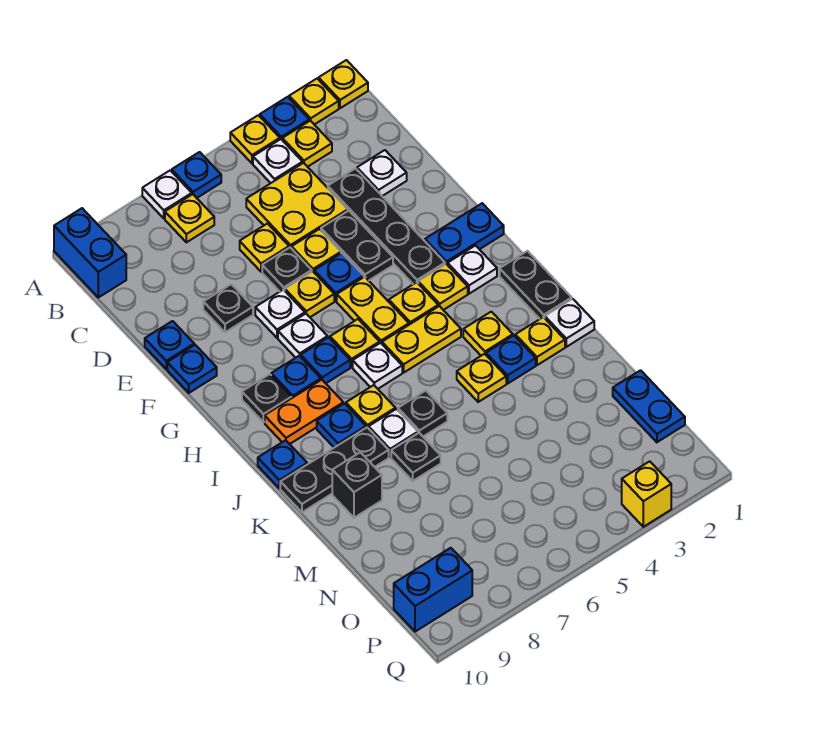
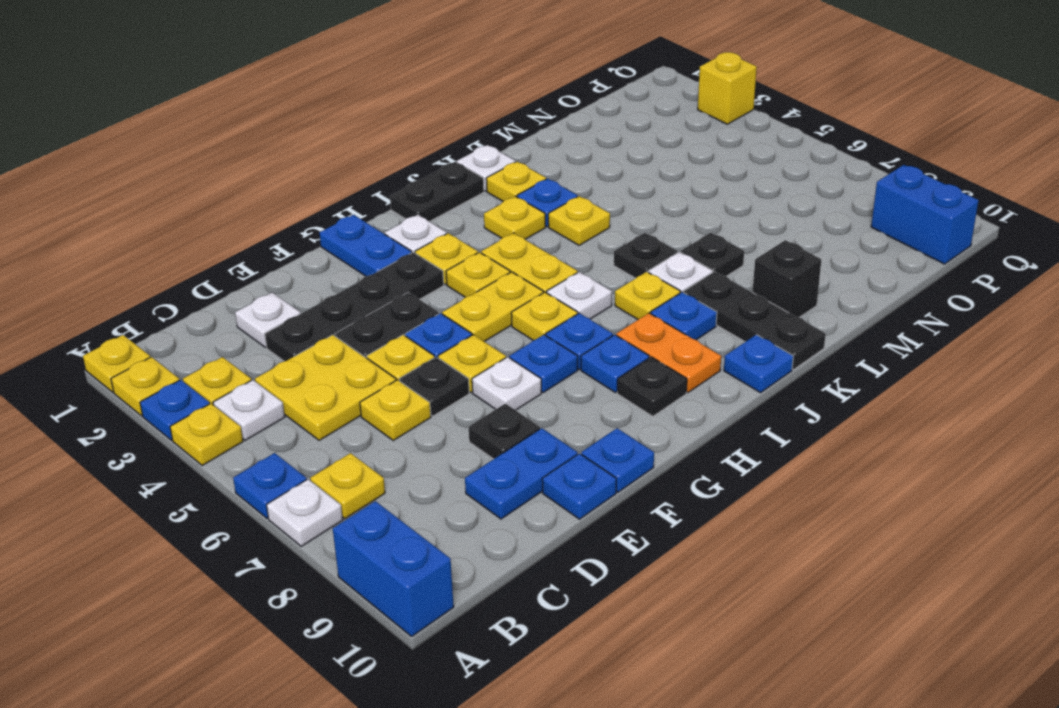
blue 1x2 brick [54,208,126,297] -> blue 1x2 brick turned to [333,501,454,636]
white 1x1 plate [278,314,328,358] -> blue 1x1 plate [509,335,578,392]
blue 1x2 plate [613,370,685,442] -> blue 1x2 plate moved to [465,428,578,519]

